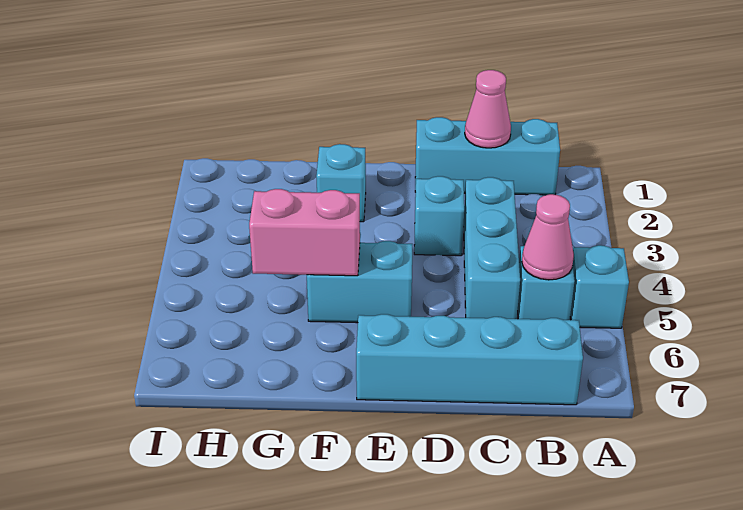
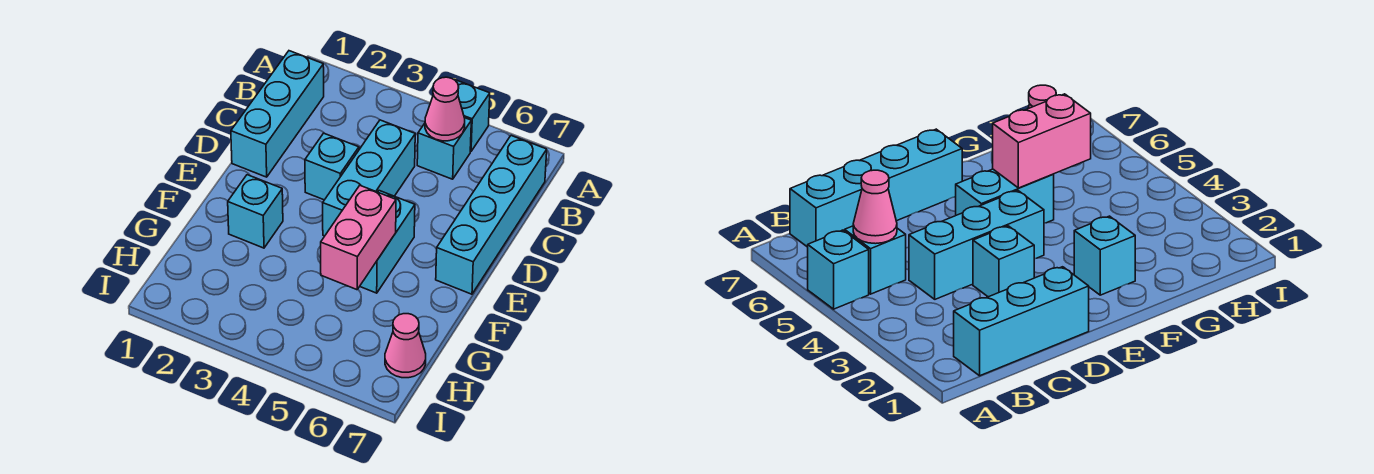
pink 1x1 cone [465,70,511,148] -> pink 1x1 cone moved to [385,314,426,378]
cyan 1x3 brick [463,177,520,319] -> cyan 1x3 brick turned to [323,120,415,236]

